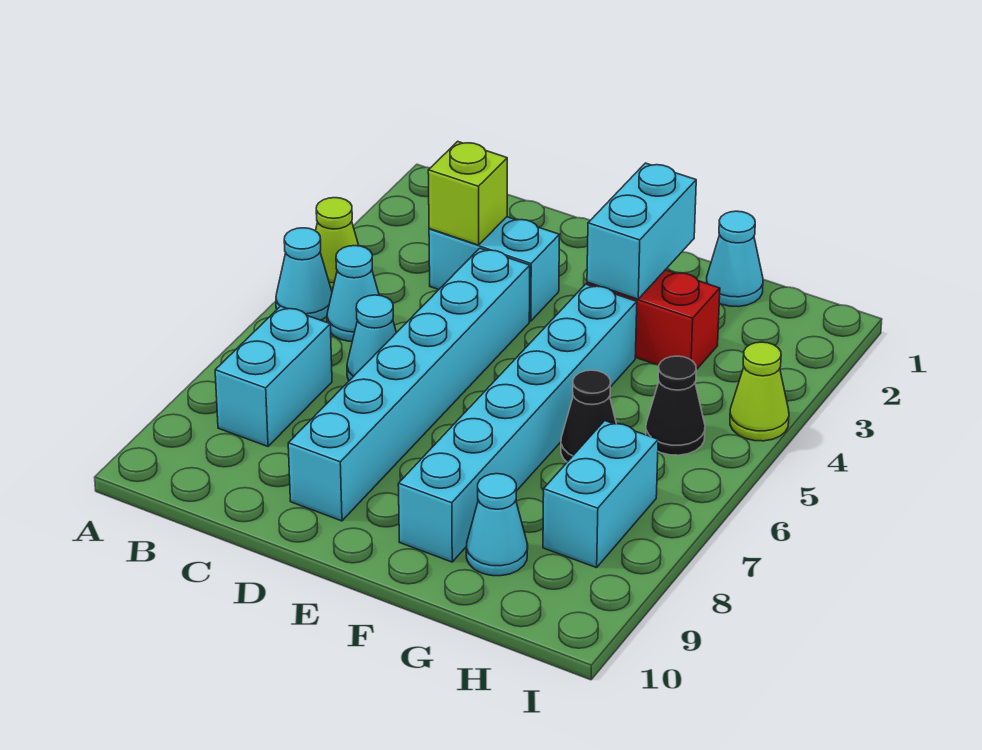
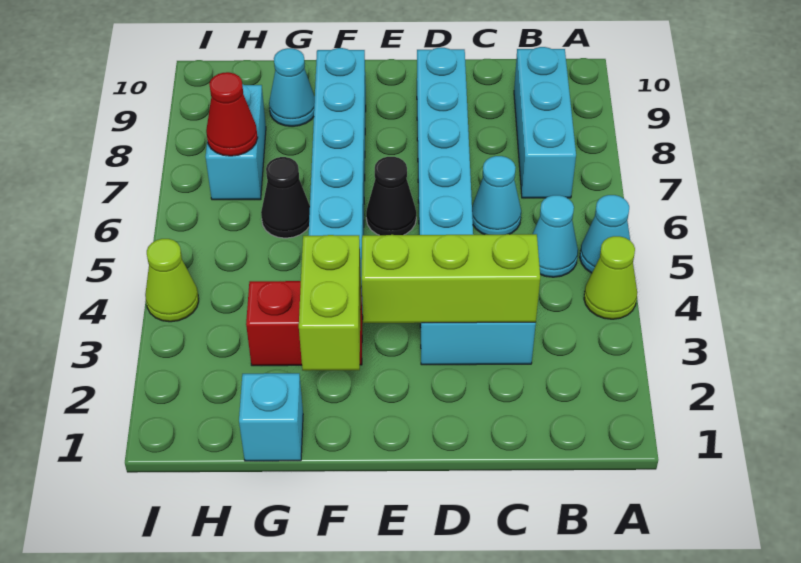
cyan 1x2 brick [215,306,332,446] -> cyan 1x3 brick [514,47,576,198]
lime 1x1 brick [428,141,507,245] -> lime 1x3 brick [362,234,540,323]
cyan 1x2 brick [587,163,696,299] -> lime 1x2 brick [299,235,361,371]
cyan 1x1 cone [707,211,763,307] -> cyan 1x1 brick [239,373,303,461]
black 1x1 cone [646,356,705,455] -> black 1x1 cone moved to [366,157,416,235]
none -> red 1x1 cone [206,72,258,156]

